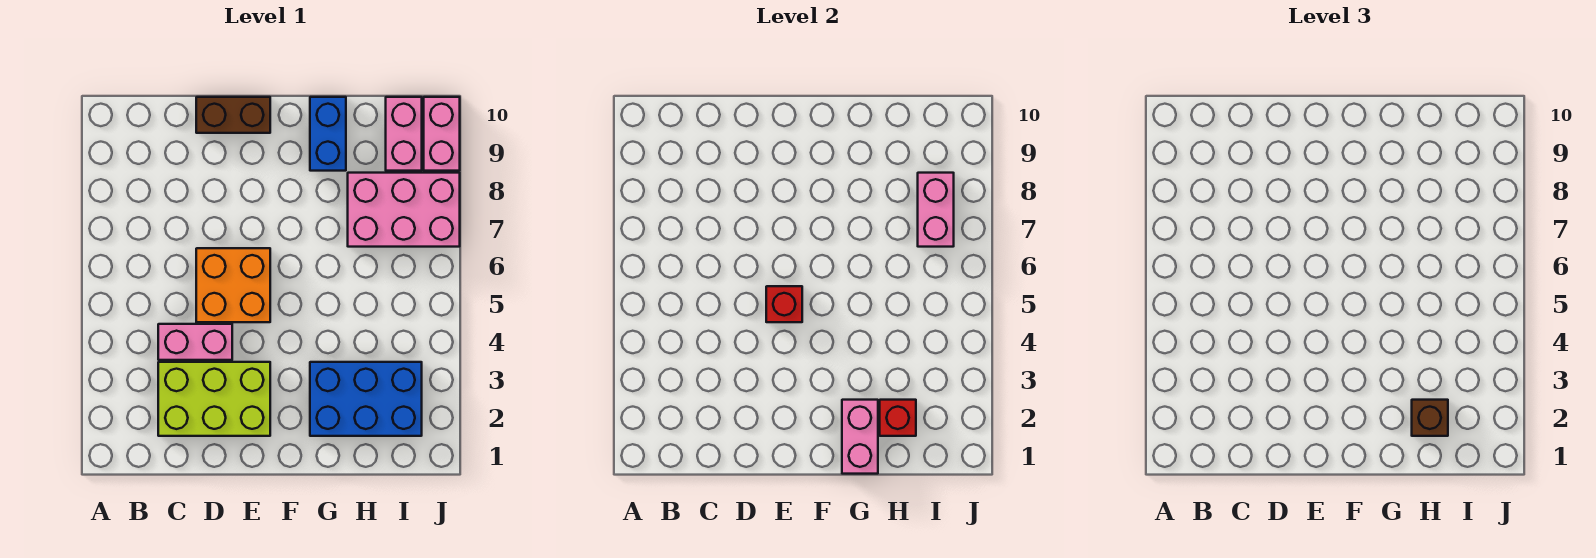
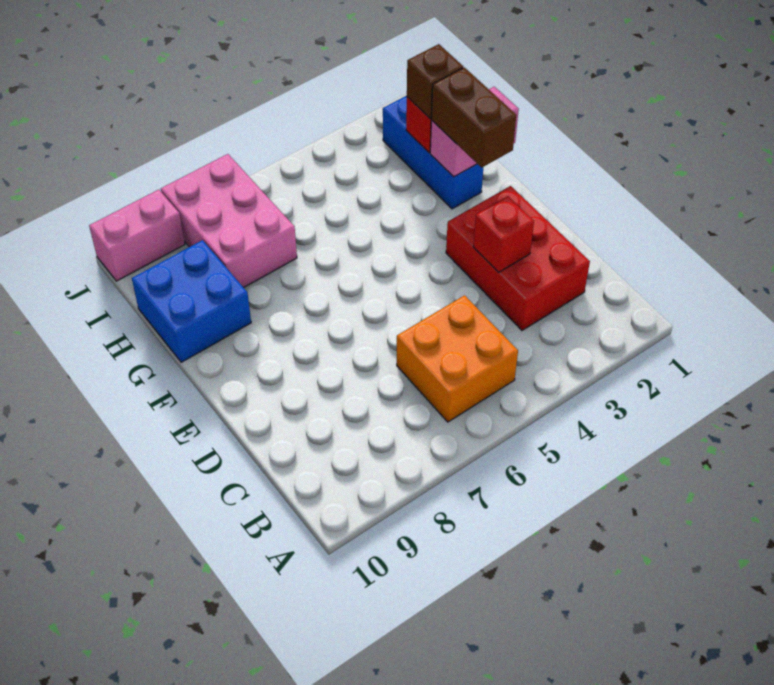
lime 2x3 brick [158,362,270,436] -> red 2x3 brick [446,186,590,330]
pink 1x2 brick [158,324,232,360] -> none
orange 2x2 brick [196,248,270,322] -> orange 2x2 brick moved to [397,295,518,422]
brown 1x2 brick [196,97,270,133] -> brown 1x2 brick moved to [431,67,516,167]
red 1x1 brick [766,286,802,322] -> red 1x1 brick moved to [473,196,534,272]
blue 2x3 brick [310,362,422,436] -> blue 1x3 brick [383,96,483,209]
blue 1x2 brick [310,97,346,171] -> blue 2x2 brick [132,240,251,362]
pink 1x2 brick [918,173,954,247] -> none
pink 1x2 brick [386,97,422,171] -> none

